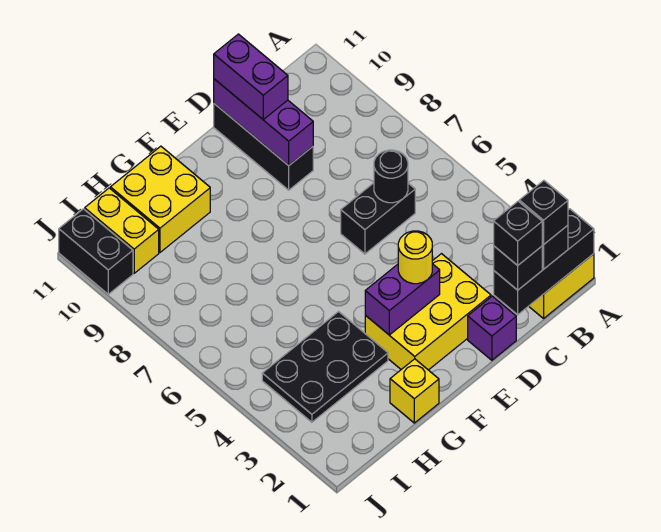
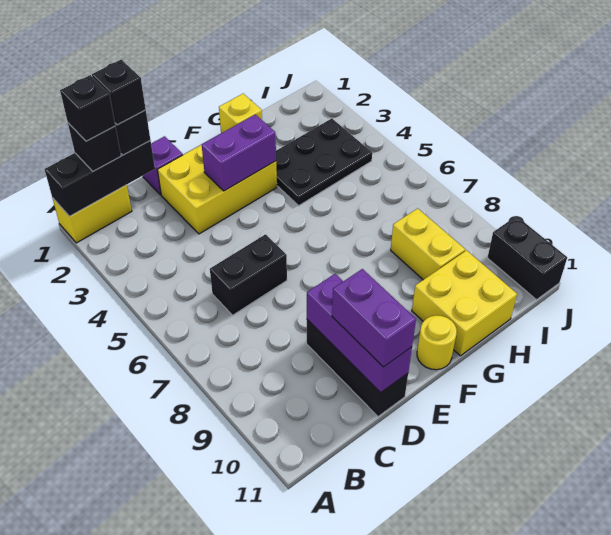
black 1x1 round brick [374,150,408,203] -> none
yellow 1x1 round brick [398,231,432,284] -> yellow 1x1 round brick moved to [417,315,457,370]
yellow 1x2 brick [85,188,159,273] -> yellow 1x2 brick moved to [391,208,465,280]

